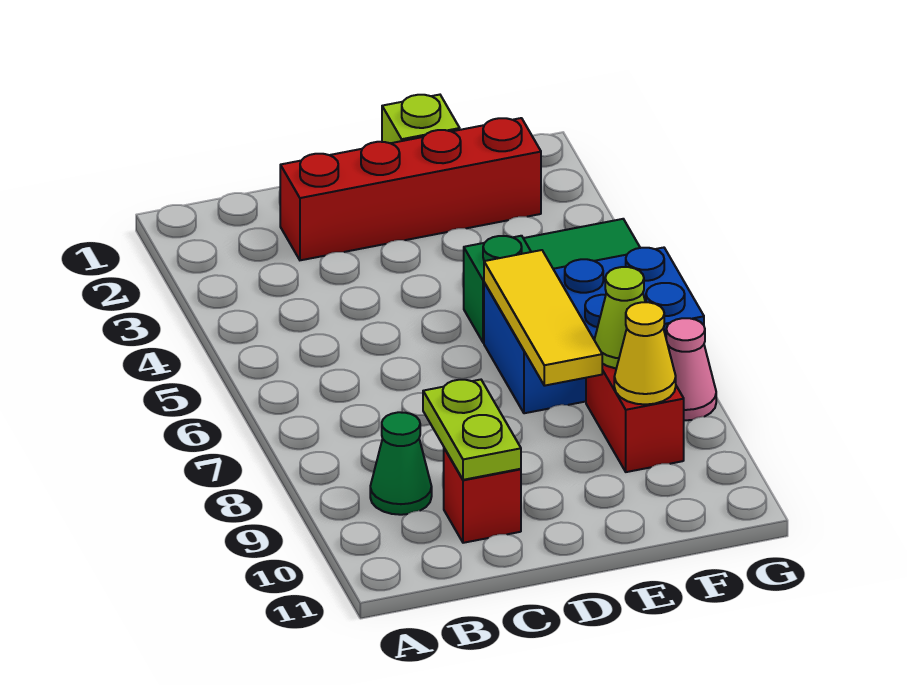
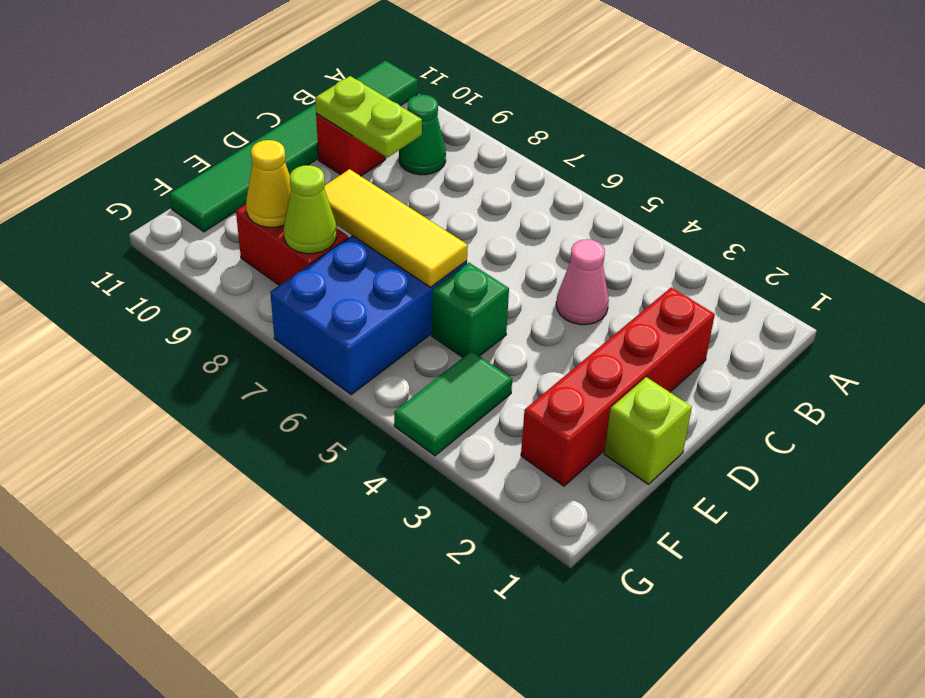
none -> green 1x6 tile [169,61,418,232]
pink 1x1 cone [666,318,716,420] -> pink 1x1 cone moved to [556,239,609,325]

